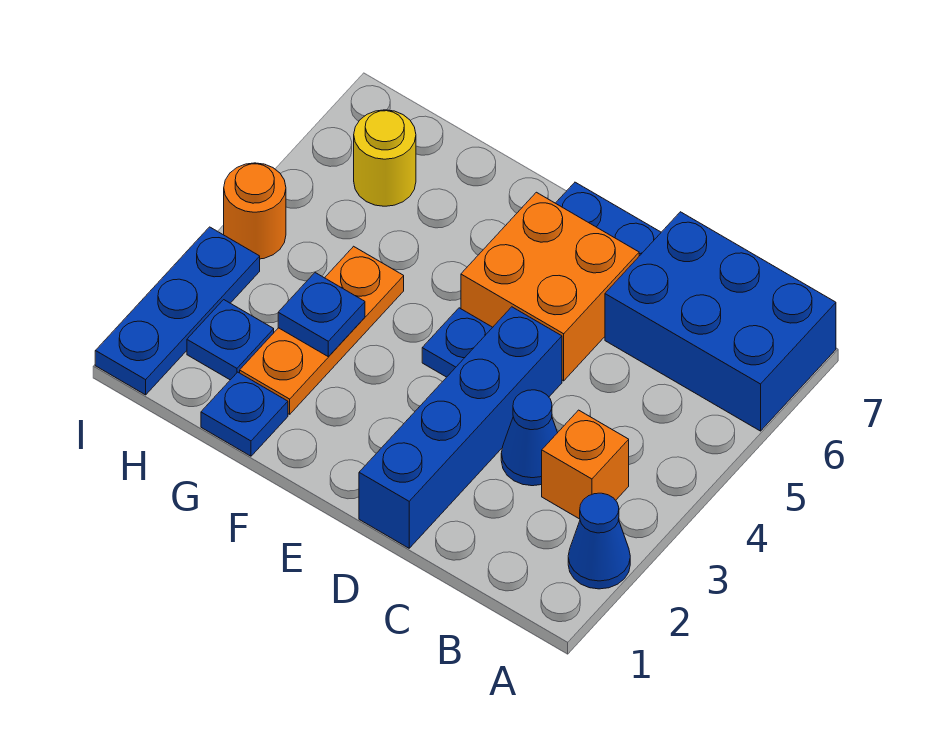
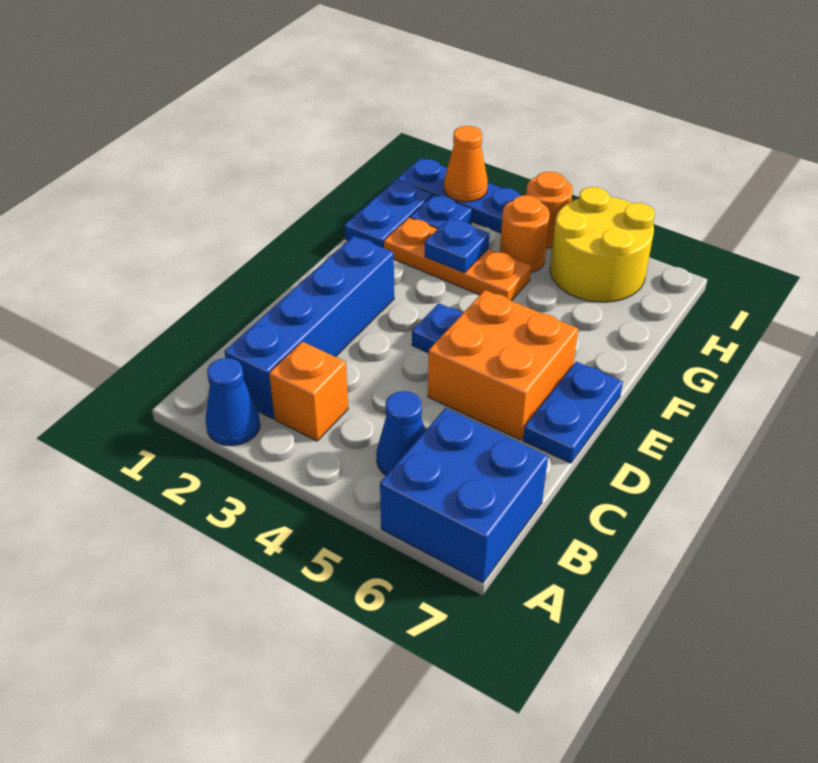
blue 2x3 brick [605,212,836,431] -> blue 2x2 brick [380,408,548,583]
blue 1x1 cone [501,390,558,486] -> blue 1x1 cone moved to [376,391,425,475]
blue 1x4 brick [359,307,562,548] -> blue 1x4 brick turned to [224,236,394,419]
blue 1x1 plate [201,372,288,456] -> blue 1x2 plate [345,180,432,248]
none -> orange 1x1 round brick [500,195,550,273]
yellow 1x1 round brick [354,110,416,206] -> yellow 2x2 round brick [550,187,655,302]
none -> orange 1x1 cone [444,126,488,202]

